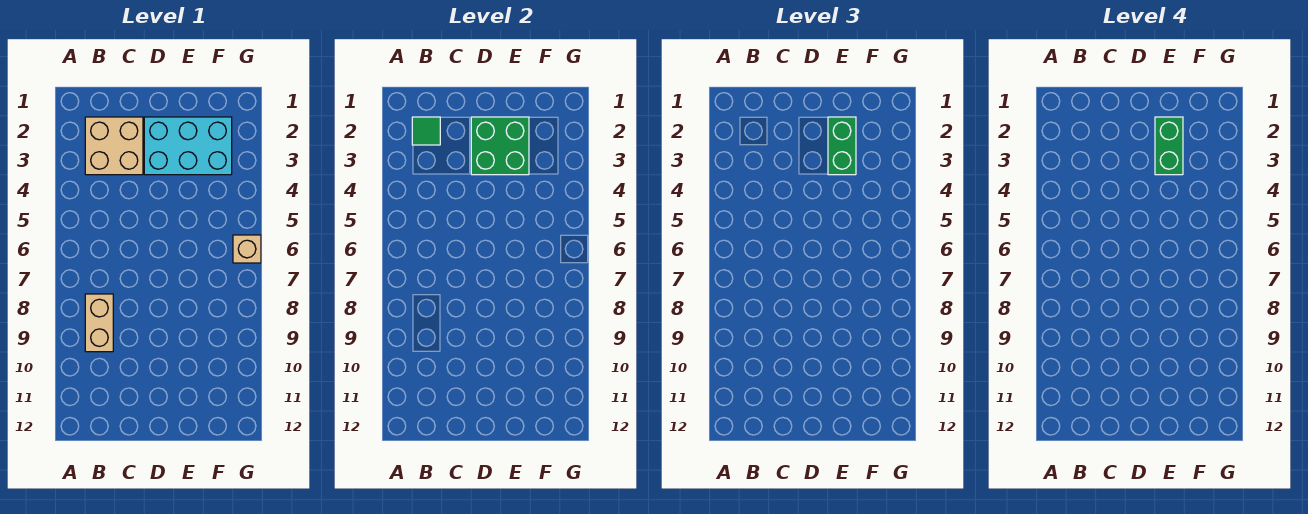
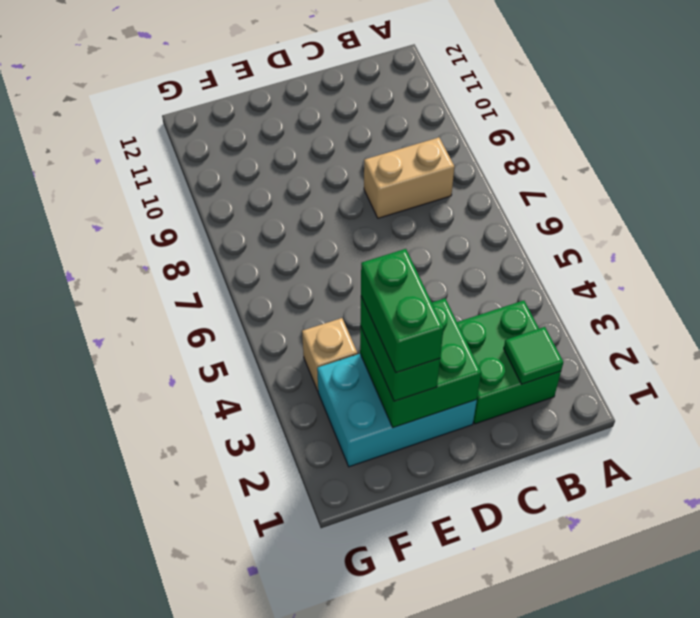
tan 2x2 brick [85,117,143,175] -> green 2x2 brick [457,301,561,424]
tan 1x2 brick [85,294,113,352] -> tan 1x2 brick turned to [364,137,454,218]
tan 1x1 brick [233,235,261,263] -> tan 1x1 brick moved to [302,318,357,391]

